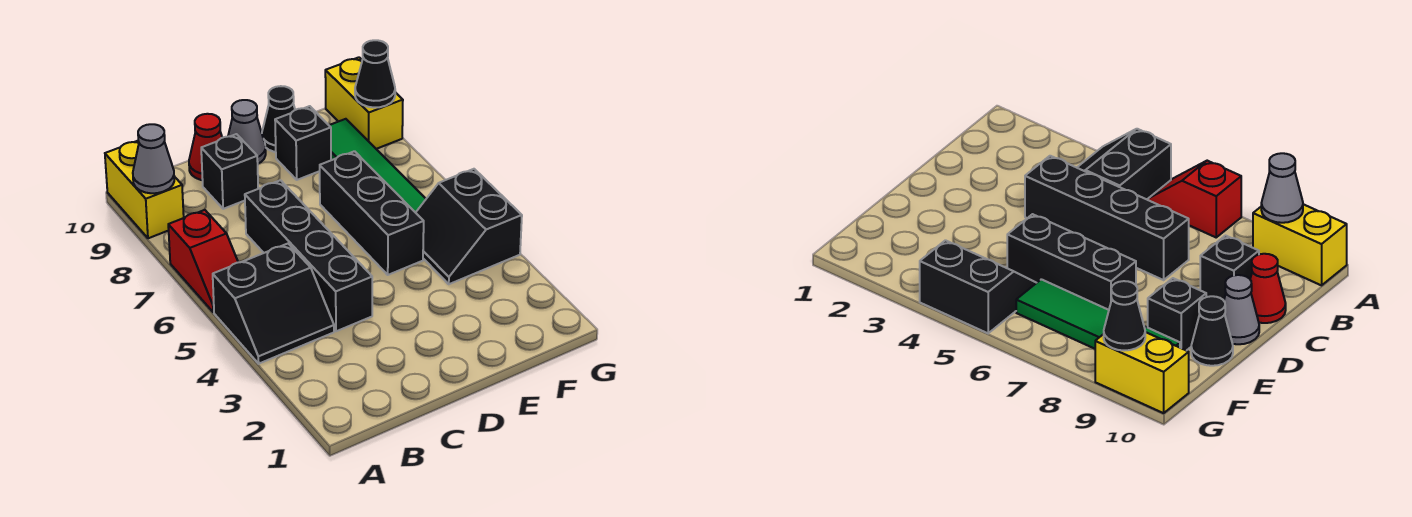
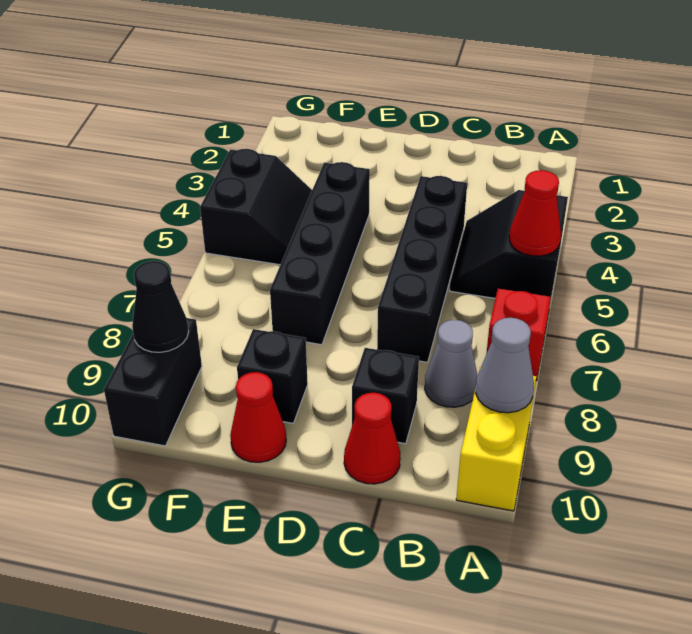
black 2x2 slope [213,244,334,364] -> black 2x2 slope turned to [450,190,568,298]
none -> red 1x1 cone [509,170,561,256]
grey 1x1 cone [228,100,266,163] -> grey 1x1 cone moved to [425,320,478,407]
black 1x3 brick [320,151,424,275] -> black 1x4 brick [270,162,370,345]
black 1x1 cone [262,86,295,152] -> red 1x1 cone [230,372,286,462]
green 1x4 tile [329,119,426,213] -> none
yellow 1x2 brick [325,57,403,149] -> black 1x2 brick [104,318,202,446]

